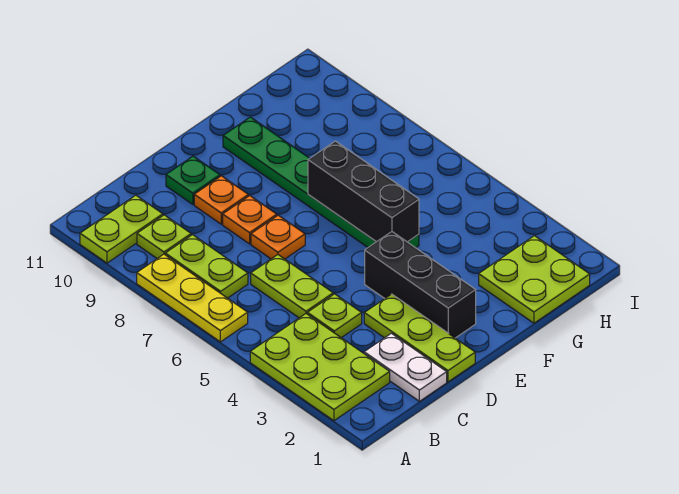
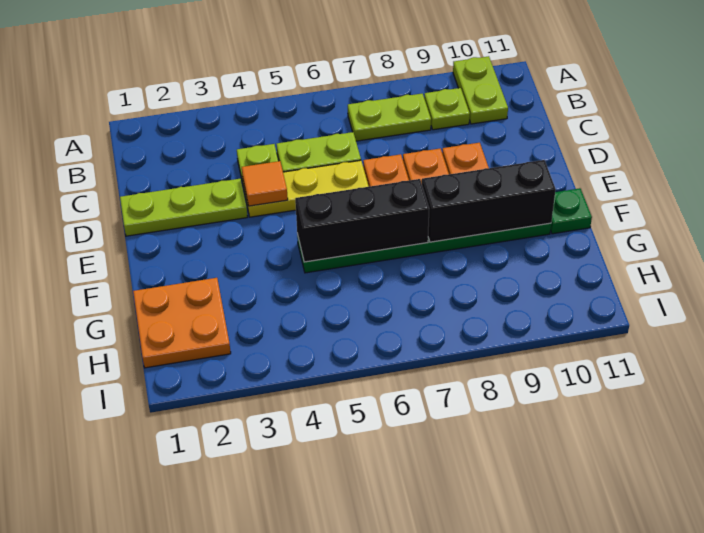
lime 2x3 plate [250,314,390,421] -> none
yellow 1x3 plate [137,254,248,342] -> yellow 1x3 plate moved to [243,160,369,217]
white 1x2 plate [364,333,447,401] -> none
none -> orange 1x1 tile [242,161,288,206]
green 1x1 plate [166,156,220,204] -> green 1x1 plate moved to [550,188,592,234]
black 1x3 brick [365,232,476,338] -> black 1x3 brick moved to [422,160,556,242]
lime 2x2 plate [479,236,590,323] -> orange 2x2 plate [133,278,231,368]

